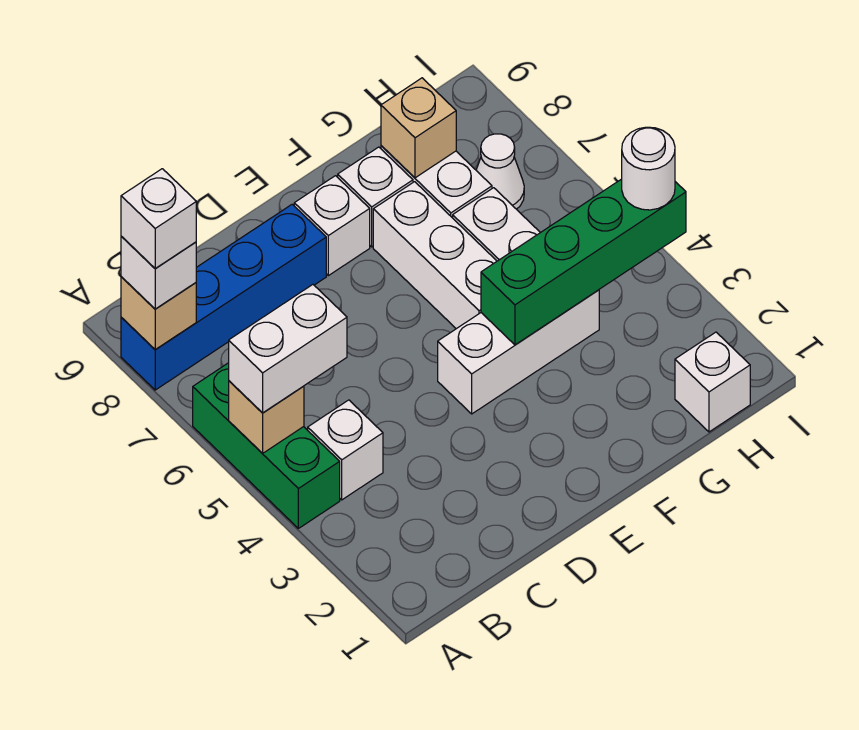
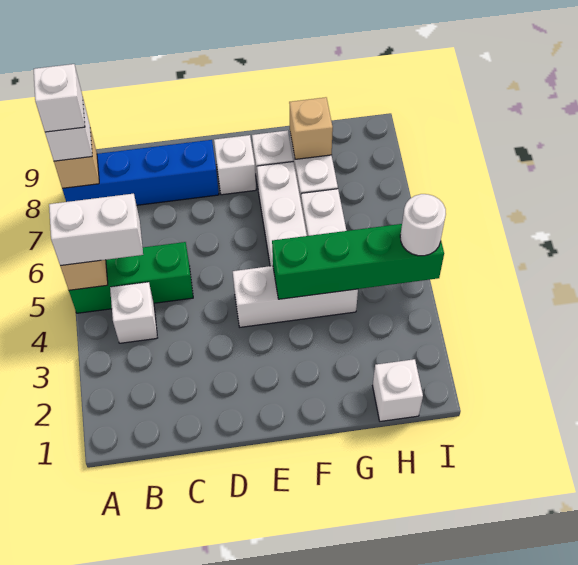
green 1x3 brick [193,363,340,528] -> green 1x3 brick turned to [69,242,193,313]
white 1x1 cone [476,134,524,209] -> none

